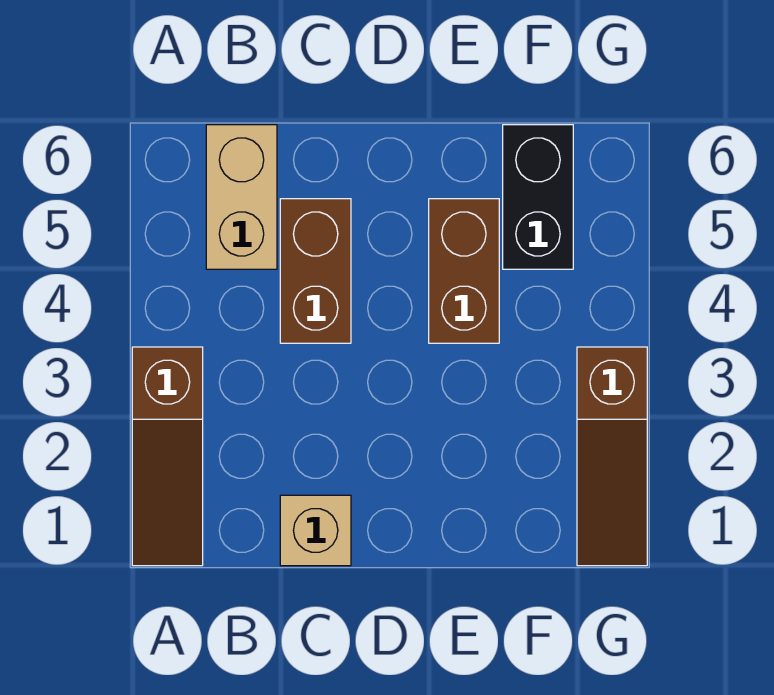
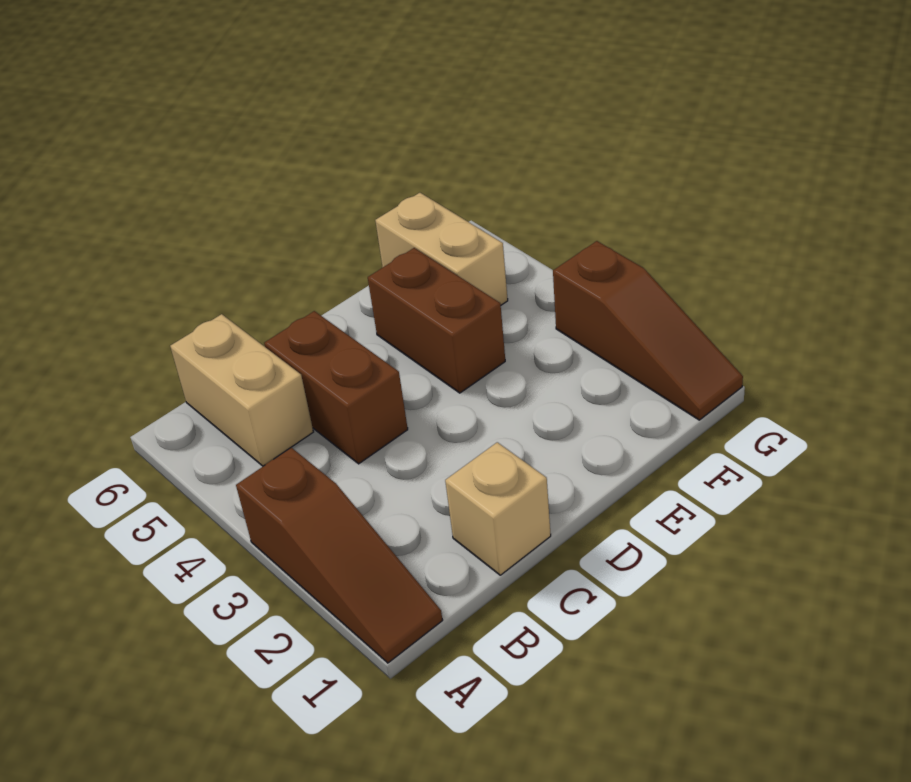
black 1x2 brick [503,125,573,269] -> tan 1x2 brick [375,193,508,305]

